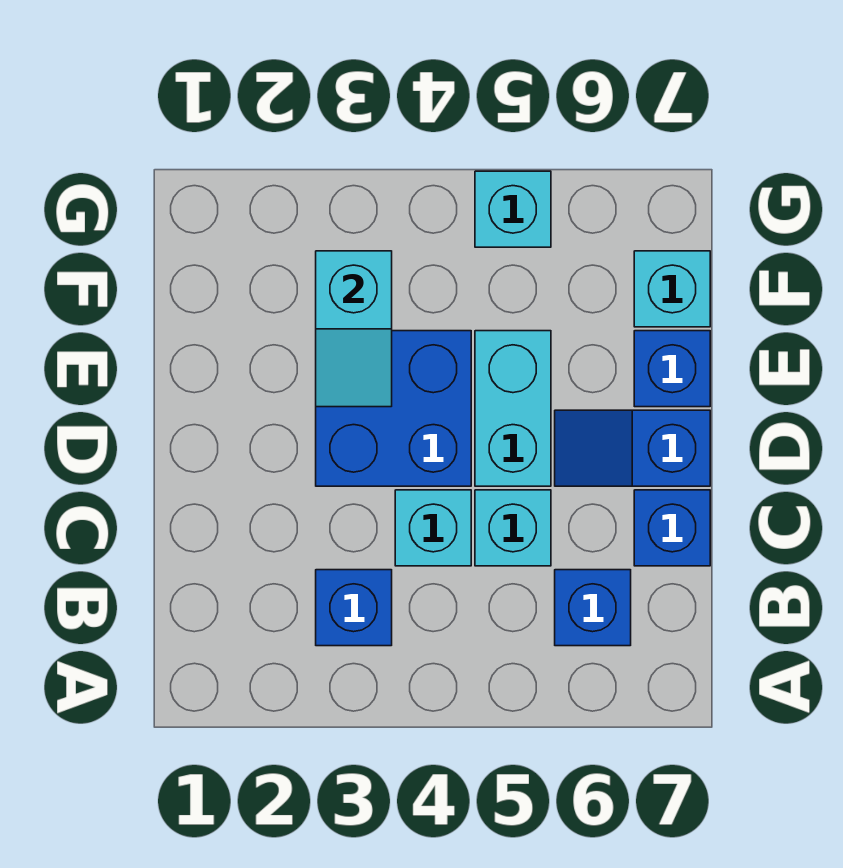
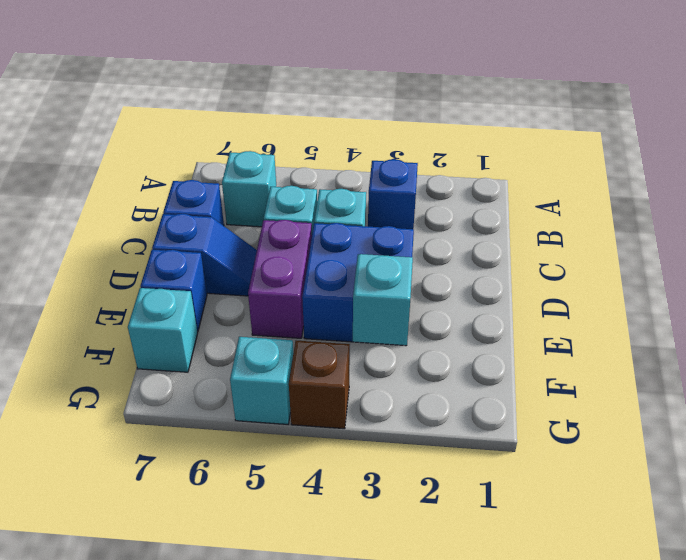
blue 1x1 brick [555,570,631,646] -> cyan 1x1 brick [222,151,276,227]
cyan 1x2 brick [475,331,551,486] -> purple 1x2 brick [248,220,312,338]
none -> brown 1x1 brick [289,341,350,429]

